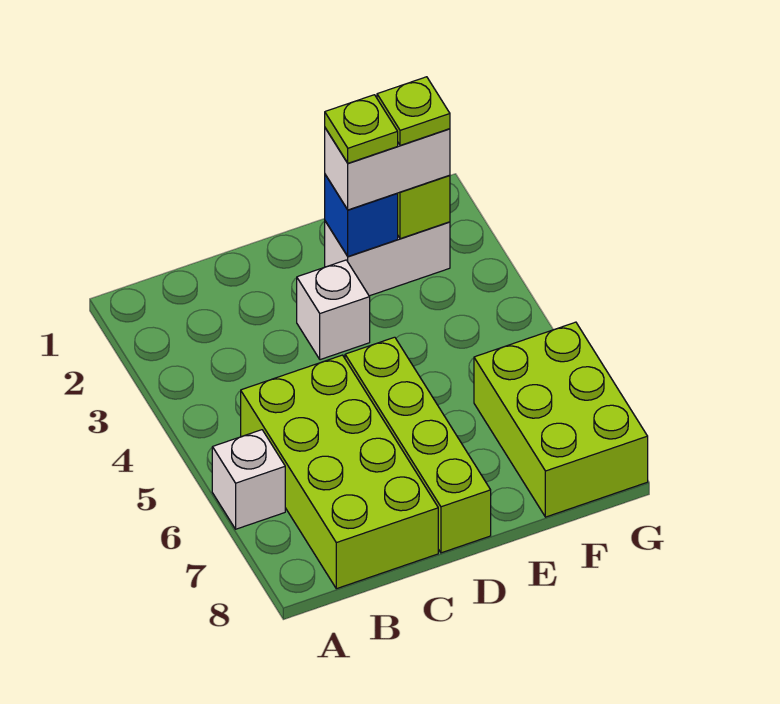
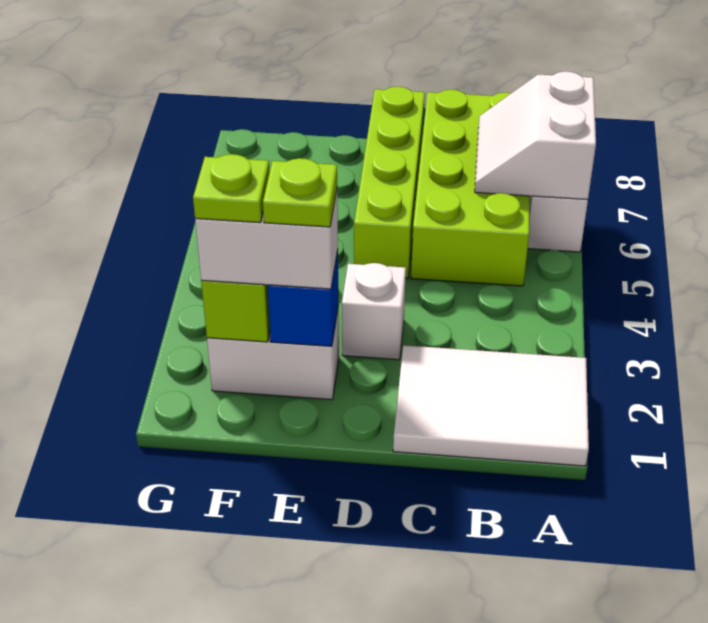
none -> white 2x3 tile [393,345,589,466]
none -> white 2x2 slope [475,72,596,200]
lime 2x3 brick [474,322,648,517] -> none

